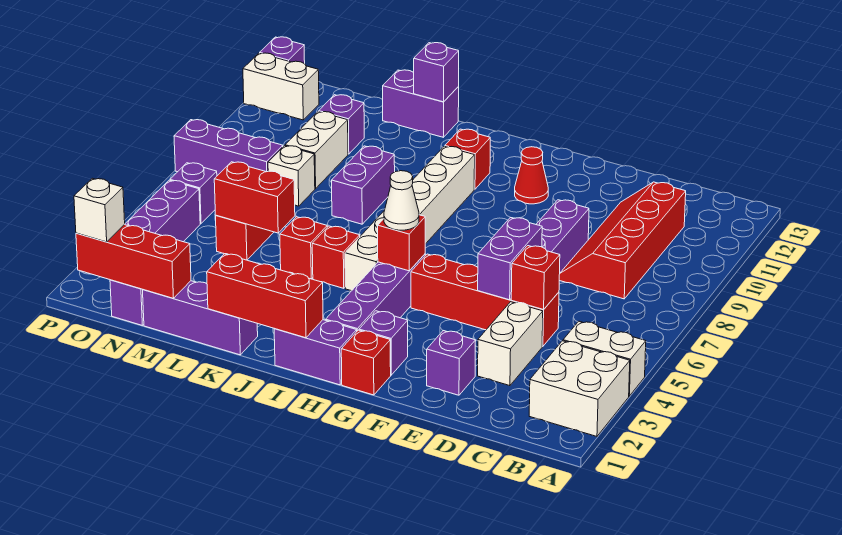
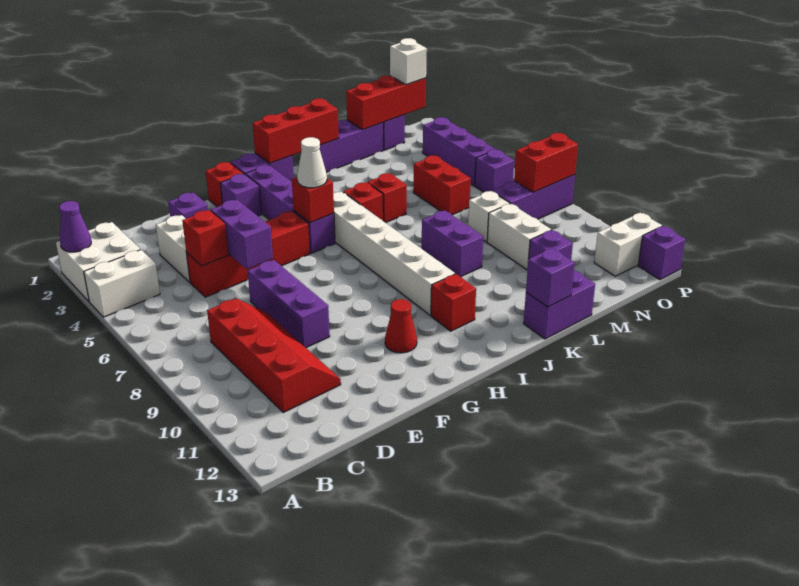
none -> purple 1x1 cone [59,201,91,252]
red 1x2 brick [214,162,295,233] -> red 1x2 brick moved to [514,133,578,192]

